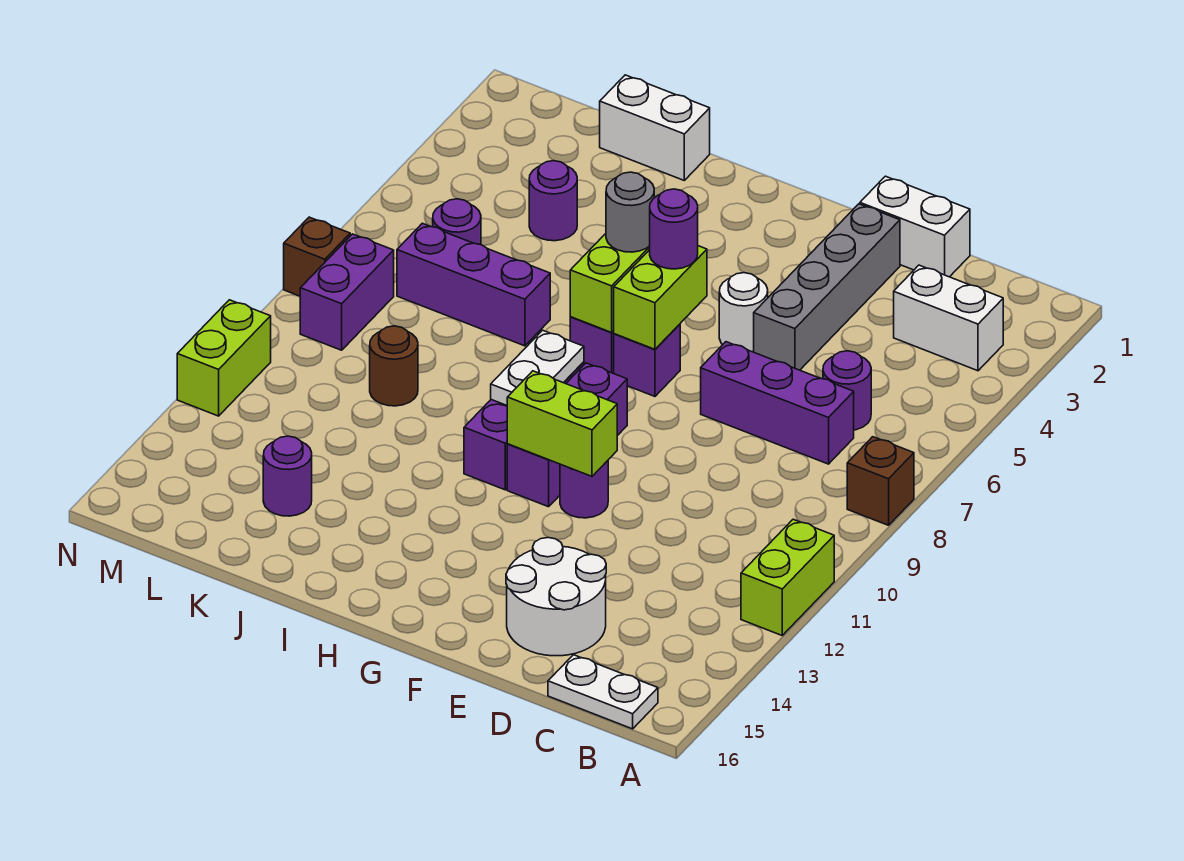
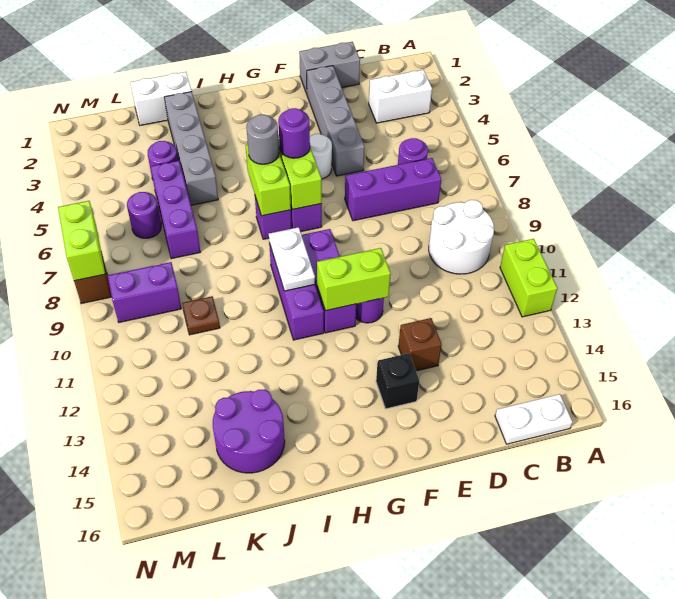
brown 1x1 brick [847,437,914,525] -> brown 1x1 brick moved to [398,318,442,371]
white 1x2 brick [860,176,970,277] -> grey 1x2 brick [299,42,360,94]
white 2x2 round brick [506,538,606,656] -> white 2x2 round brick moved to [429,200,494,274]
none -> black 1x1 brick [376,353,419,409]
none -> grey 1x4 brick [164,92,218,205]
purple 1x3 brick [397,223,550,346] -> purple 1x3 brick turned to [151,161,200,259]
brown 1x1 round brick [370,326,418,406] -> brown 1x1 plate [182,296,220,335]
purple 1x1 round brick [263,436,312,516] -> purple 2x2 round brick [213,390,285,473]
purple 1x2 brick [300,234,394,350] -> purple 1x2 brick turned to [108,262,181,322]
lime 1x2 brick [177,300,271,416] -> lime 1x2 brick moved to [58,201,105,281]

